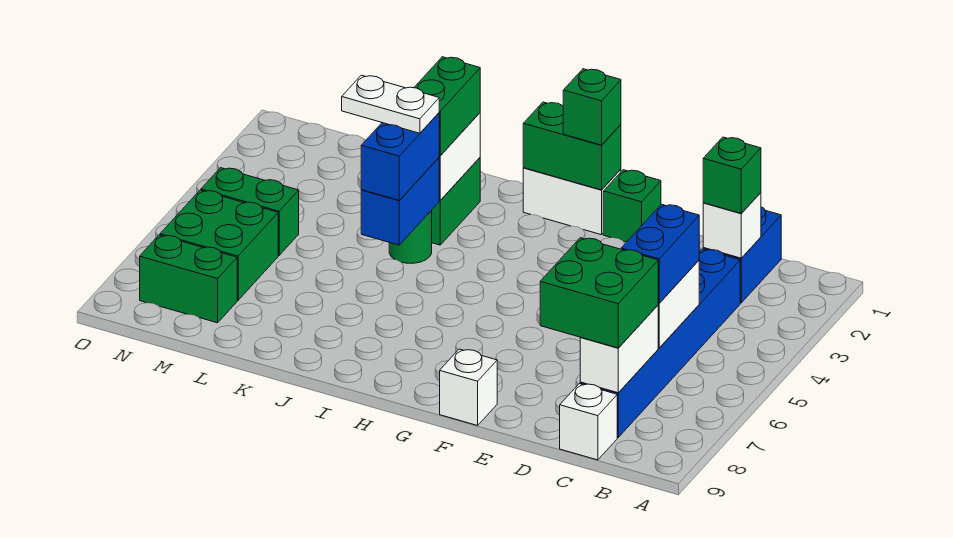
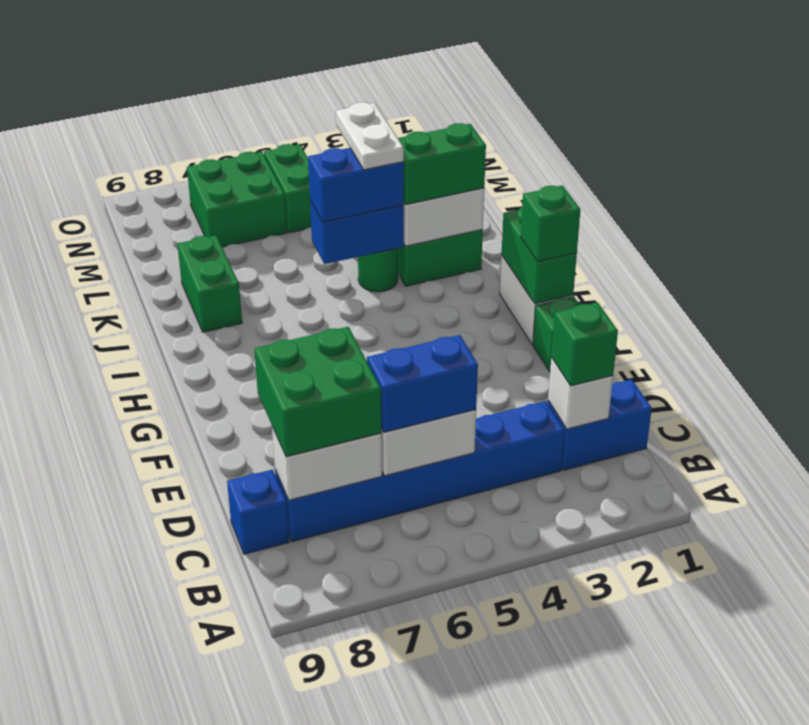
white 1x1 brick [560,384,617,460] -> blue 1x1 brick [227,470,289,554]
white 1x1 brick [440,349,497,426] -> none
green 1x2 brick [140,235,237,323] -> green 1x2 brick moved to [177,235,242,332]

